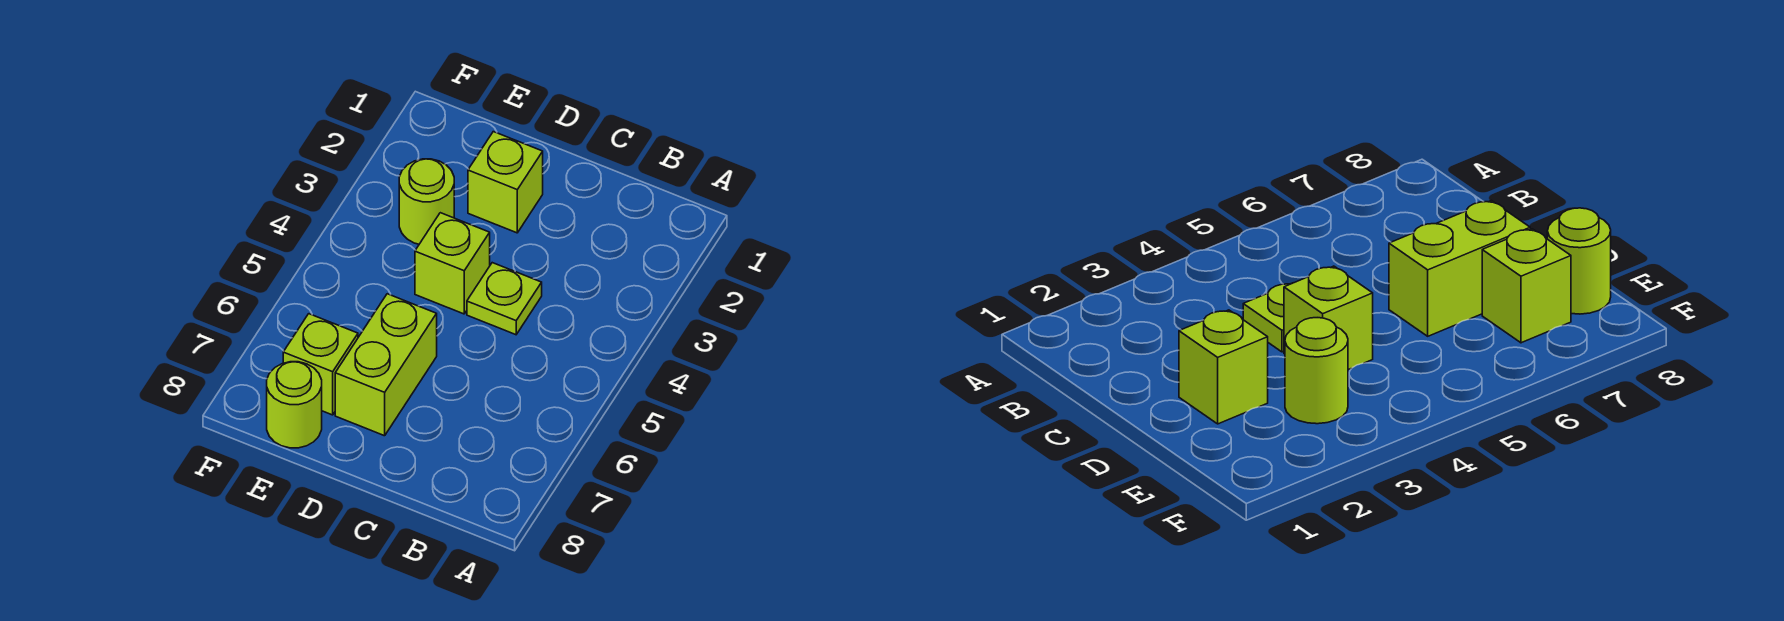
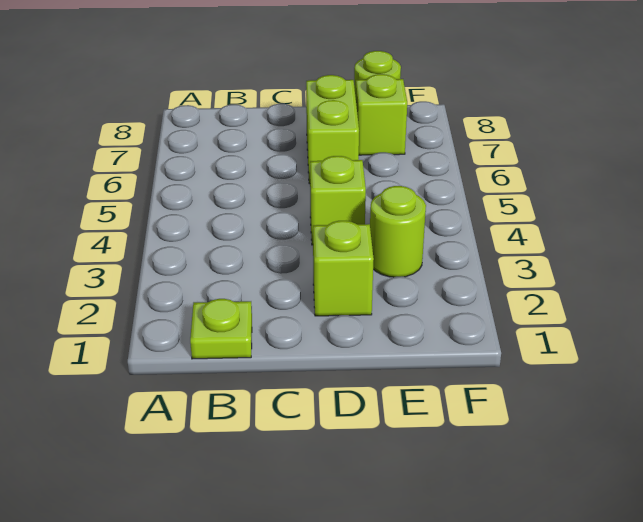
lime 1x1 plate [467,263,542,335] -> lime 1x1 plate moved to [190,299,252,359]

